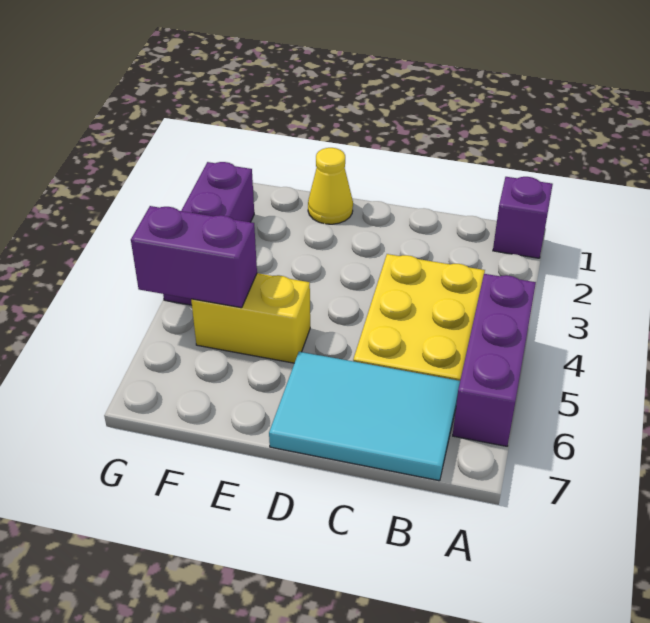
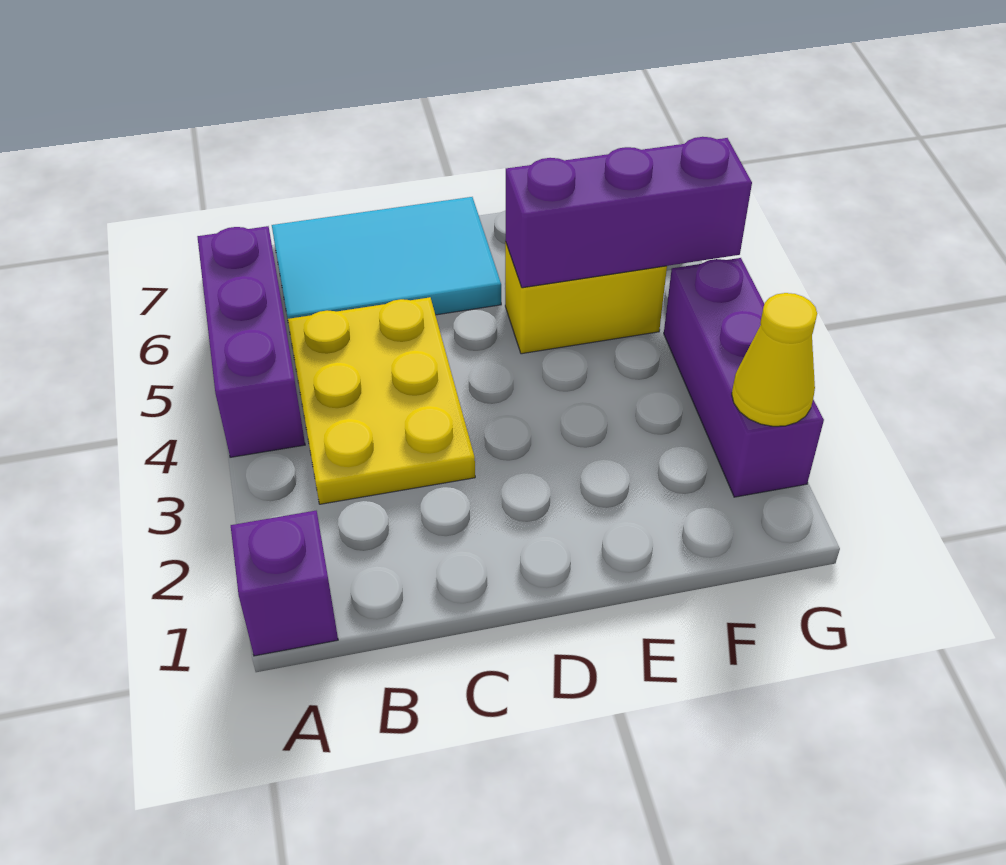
yellow 1x1 cone [308,148,353,224] -> yellow 1x1 cone moved to [732,293,817,426]
purple 1x2 brick [131,206,257,308] -> purple 1x3 brick [505,137,752,288]

